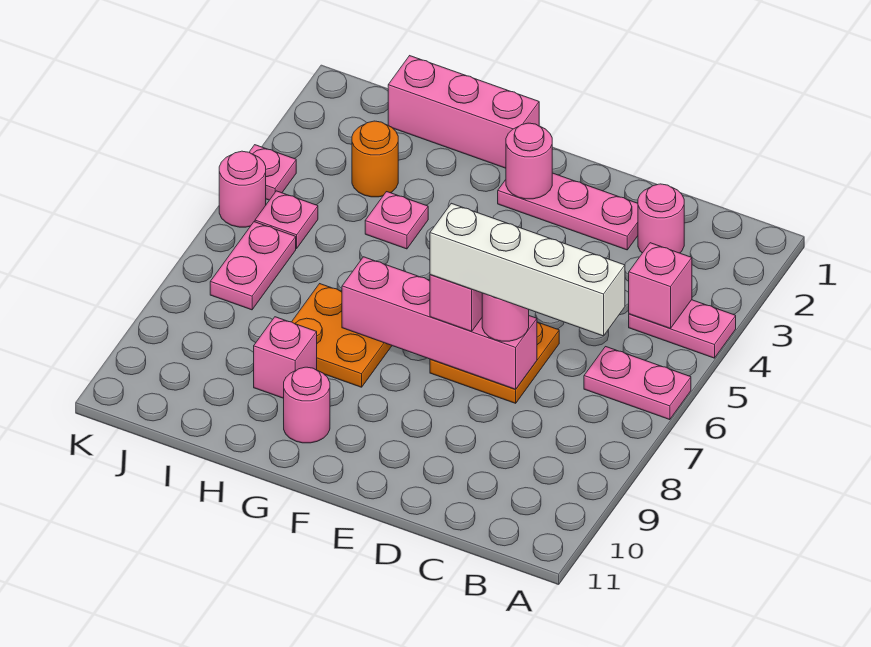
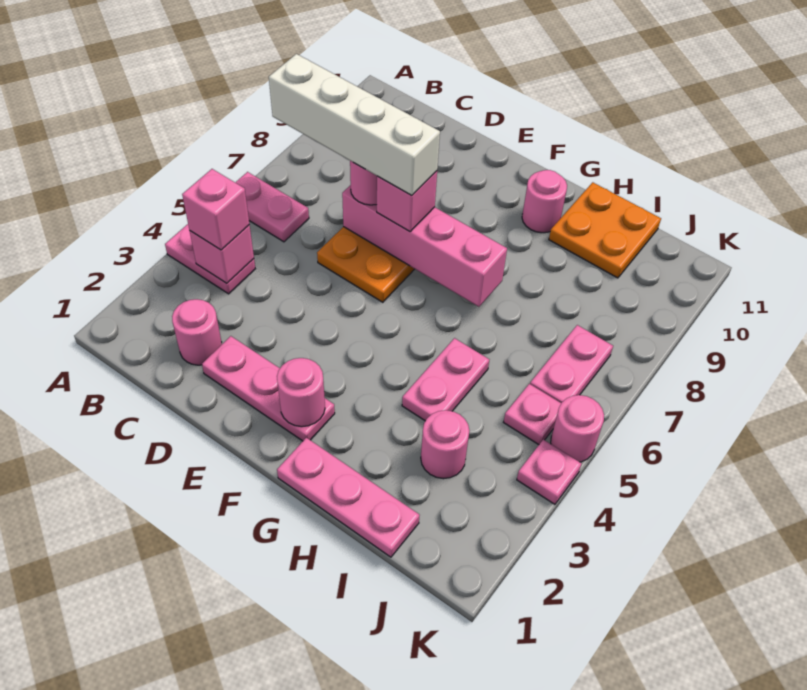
pink 1x3 brick [388,56,539,168] -> pink 1x3 plate [277,438,420,557]
orange 2x2 plate [292,284,392,387] -> orange 2x2 plate moved to [549,182,661,278]
pink 1x1 plate [365,192,428,249] -> pink 1x2 plate [402,338,489,421]
pink 1x1 brick [254,317,317,398] -> pink 1x1 brick moved to [182,169,249,250]
orange 1x1 round brick [352,121,398,197] -> pink 1x1 round brick [421,410,470,479]

